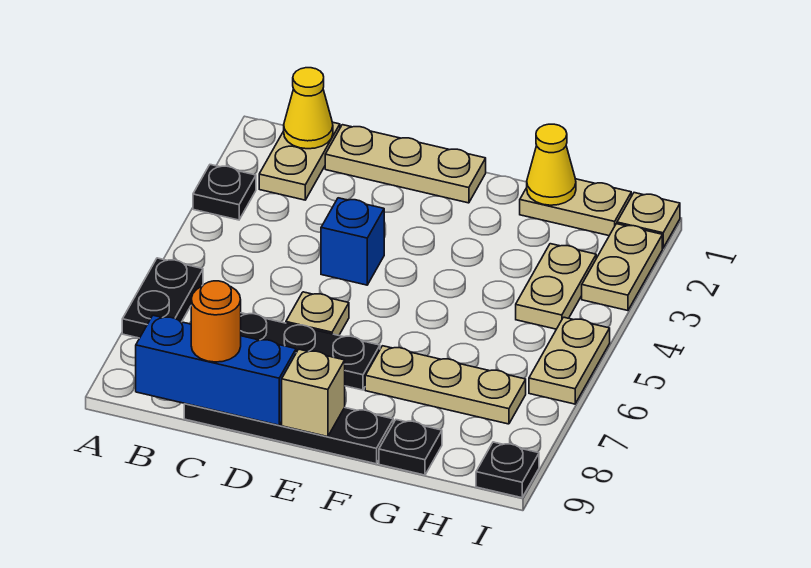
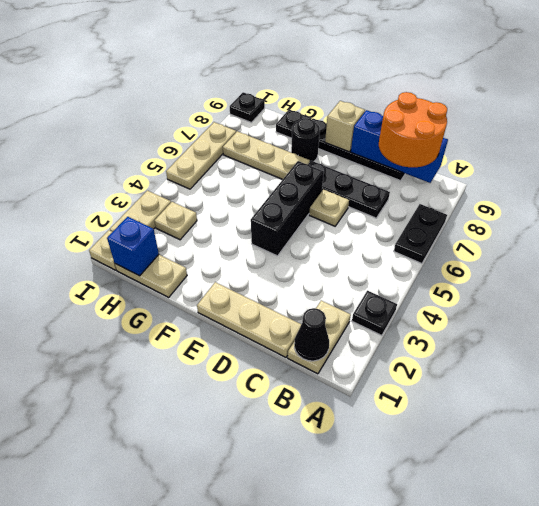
yellow 1x1 cone [284,68,333,149] -> black 1x1 cone [294,308,329,361]
orange 1x1 round brick [191,281,241,362] -> orange 2x2 round brick [379,92,447,167]
blue 1x1 brick [321,198,384,285] -> blue 1x1 brick moved to [107,217,159,276]
none -> black 1x3 brick [251,161,324,256]
none -> black 1x1 round brick [291,118,320,162]
yellow 1x1 cone [527,124,576,205] -> none
tan 1x2 plate [516,244,596,329] -> tan 1x1 plate [155,202,197,240]
tan 1x2 plate [529,317,610,404] -> tan 1x3 plate [166,122,236,189]

